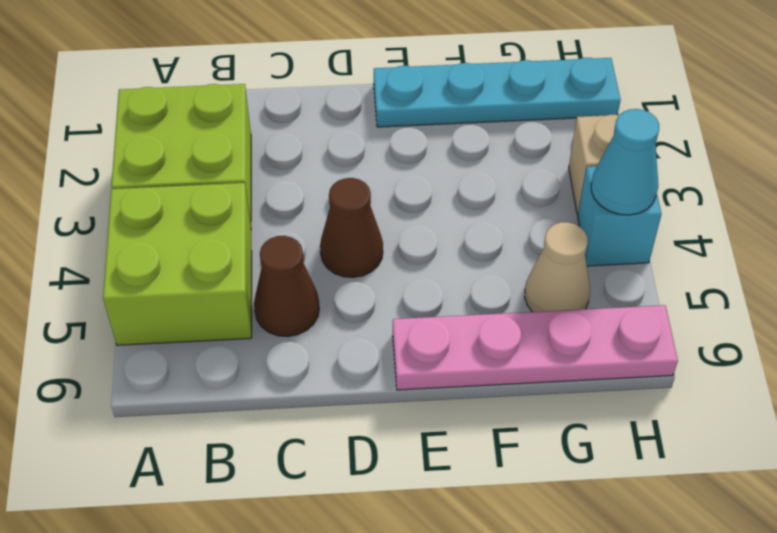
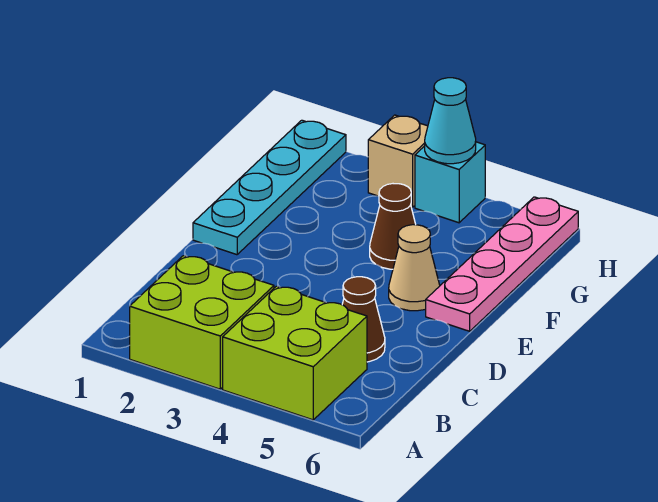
brown 1x1 cone [320,178,383,278] -> brown 1x1 cone moved to [370,184,416,269]
tan 1x1 cone [525,222,590,312] -> tan 1x1 cone moved to [389,225,440,311]

